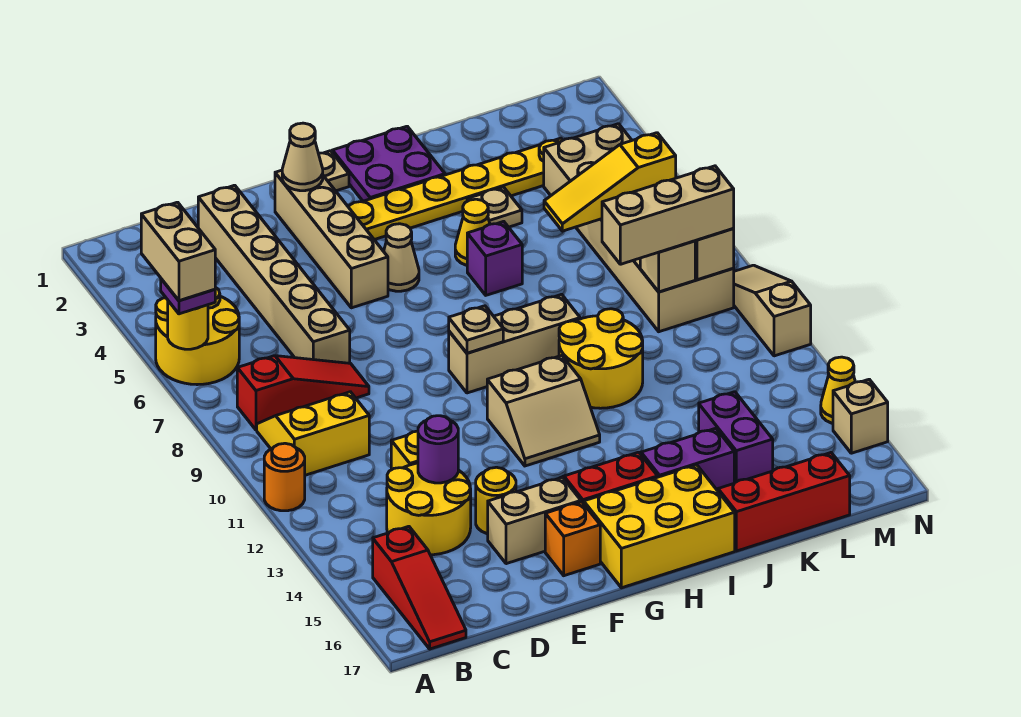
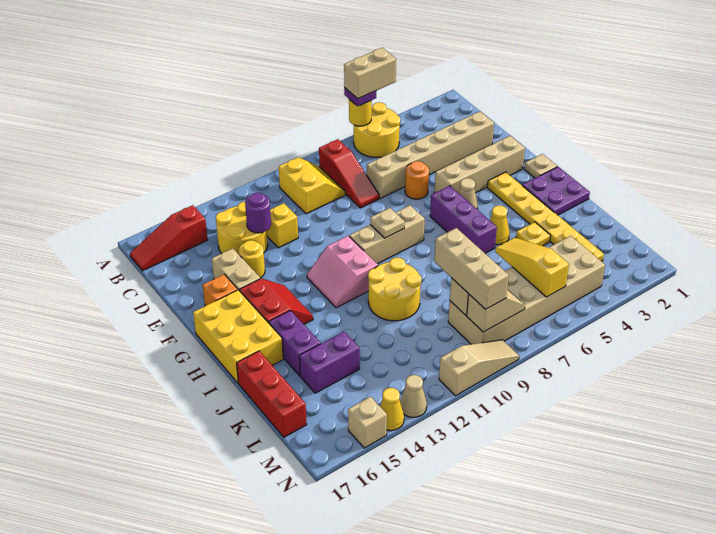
orange 1x1 round brick [264,443,305,511] -> orange 1x1 round brick moved to [405,161,429,199]
tan 1x1 cone [282,123,323,191] -> tan 1x1 cone moved to [400,375,427,417]
tan 1x3 brick [449,294,580,393] -> tan 1x3 brick turned to [349,205,425,264]
tan 2x2 slope [487,356,600,466] -> pink 2x2 slope [307,236,378,308]
purple 1x1 brick [467,221,522,295] -> purple 1x3 brick [430,186,497,253]
tan 1x1 plate [467,187,522,227] -> yellow 1x1 plate [516,222,550,246]

